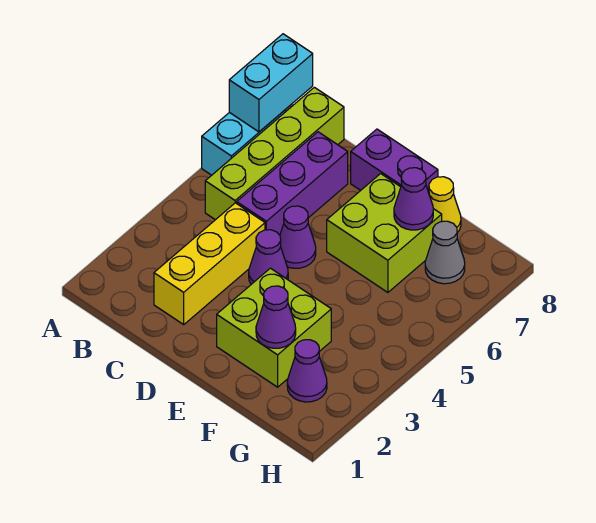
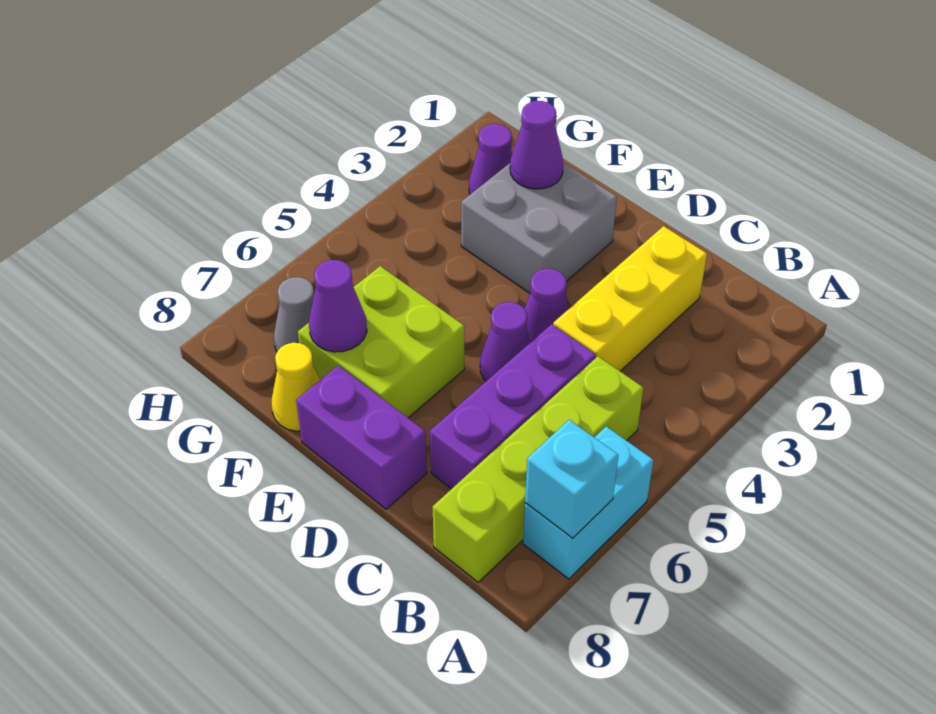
cyan 1x2 brick [229,34,313,132] -> cyan 1x1 brick [525,420,618,538]
lime 2x2 brick [217,268,331,387] -> grey 2x2 brick [461,163,617,293]

